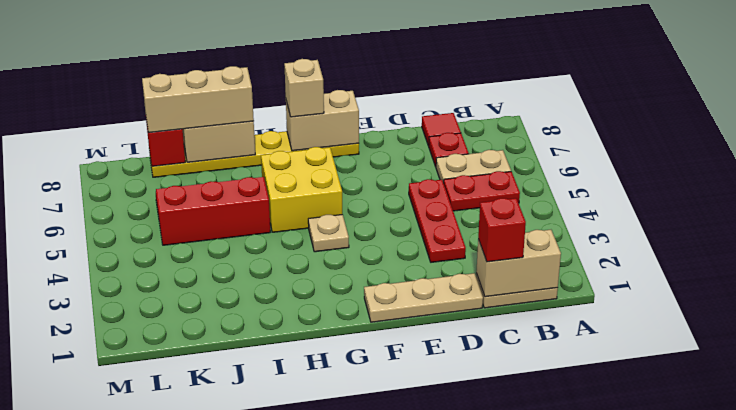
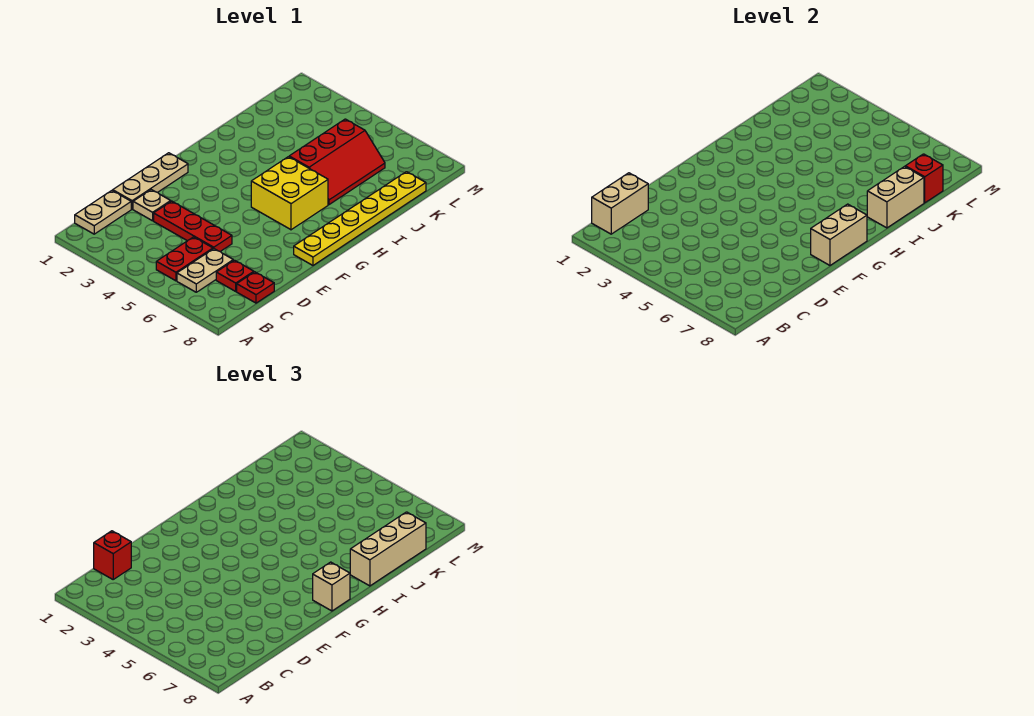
red 1x1 tile [422,113,461,146] -> red 1x1 plate [237,272,274,303]
tan 1x1 plate [308,214,349,252] -> tan 1x1 plate moved to [133,190,171,221]

